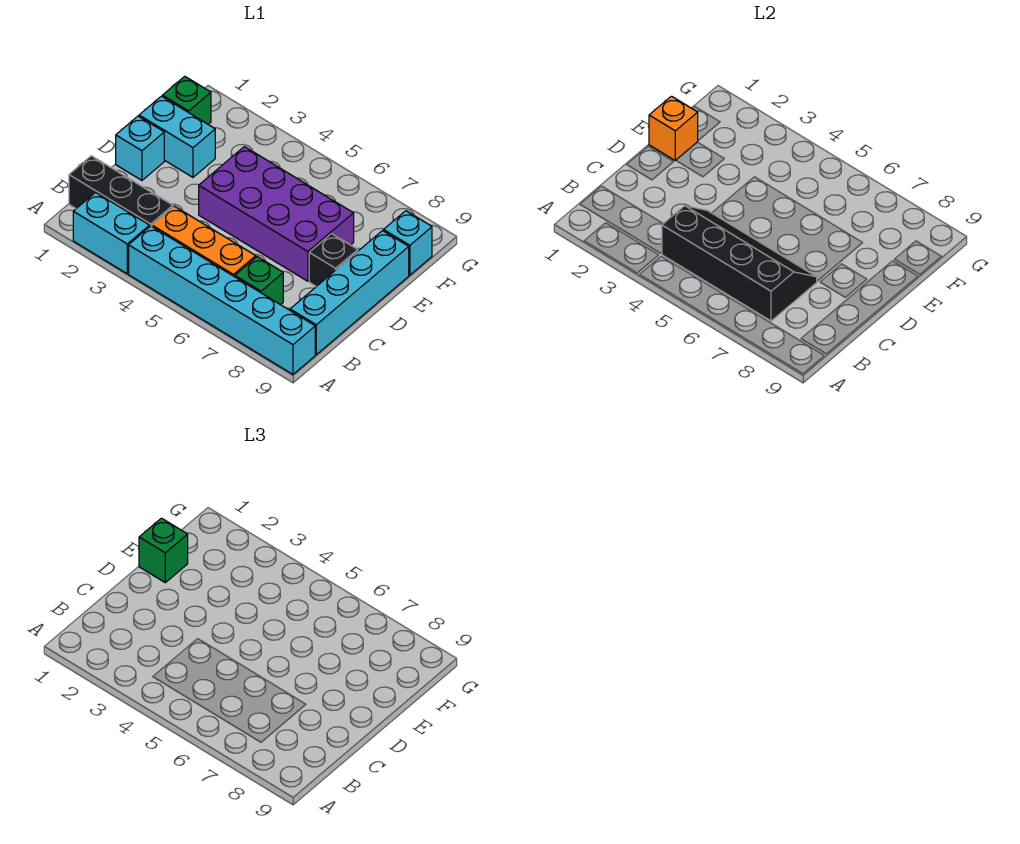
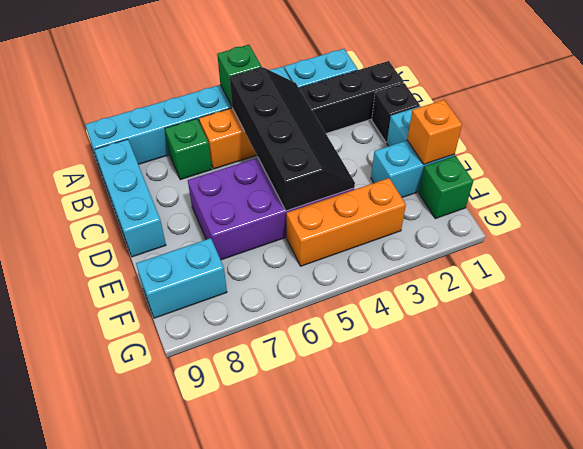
black 2x4 slope [662,206,817,321] -> black 2x4 slope turned to [230,67,355,211]
cyan 1x4 brick [290,231,409,354] -> cyan 1x3 brick [94,139,166,257]
black 1x1 brick [309,234,358,287] -> black 1x1 brick moved to [372,83,420,142]
green 1x1 brick [139,518,188,583] -> green 1x1 brick moved to [217,45,262,106]
none -> orange 1x3 brick [286,178,406,266]
cyan 1x1 brick [384,211,432,275] -> cyan 1x2 brick [136,238,227,318]

